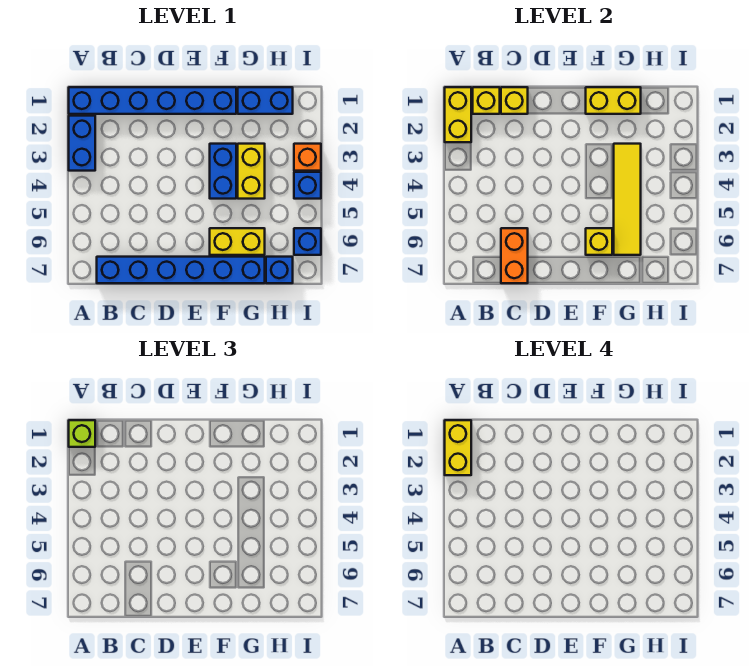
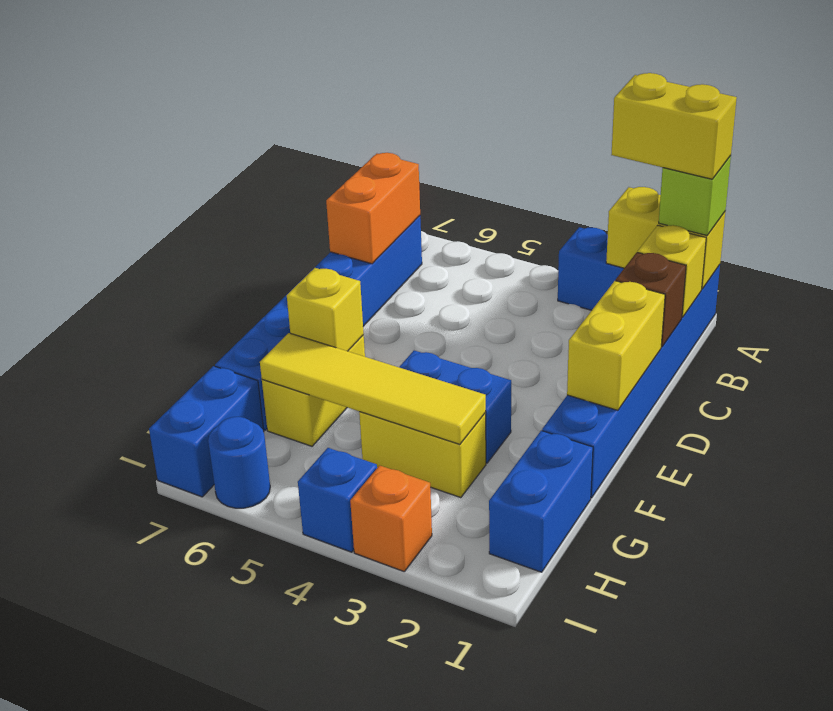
yellow 1x1 brick [501,87,528,114] -> brown 1x1 brick [616,252,686,347]
orange 1x2 brick [501,228,528,283] -> orange 1x2 brick turned to [326,153,420,264]
yellow 1x2 brick [586,87,641,114] -> yellow 1x2 brick moved to [567,281,665,410]
blue 1x1 brick [266,257,293,283] -> blue 1x2 brick [149,366,264,497]
blue 1x1 brick [294,228,321,255] -> blue 1x1 round brick [208,417,270,508]

